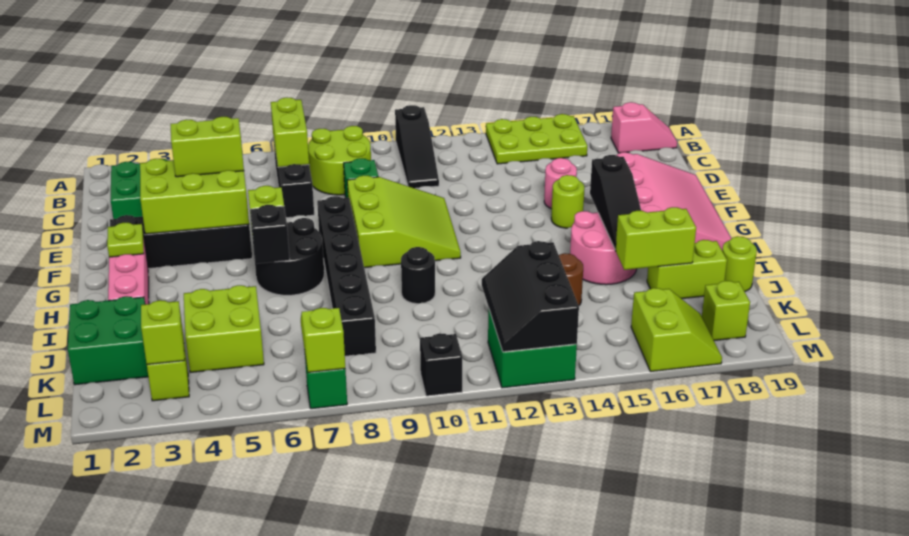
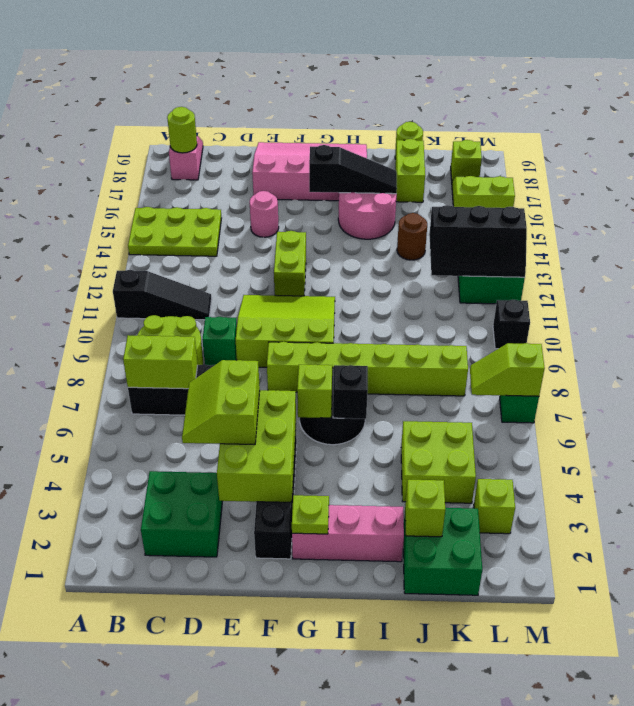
lime 2x3 plate [486,114,587,164] -> lime 2x3 plate turned to [128,207,221,256]
black 1x6 brick [317,196,376,356] -> lime 1x6 brick [267,342,468,396]
lime 1x1 round brick [551,175,585,228] -> lime 1x1 round brick moved to [167,107,197,153]
black 1x1 round brick [401,247,435,304] -> none
lime 1x2 brick [615,207,696,270] -> lime 1x2 brick moved to [274,231,306,296]
lime 1x1 brick [141,300,185,365] -> lime 1x1 brick moved to [405,480,445,537]

